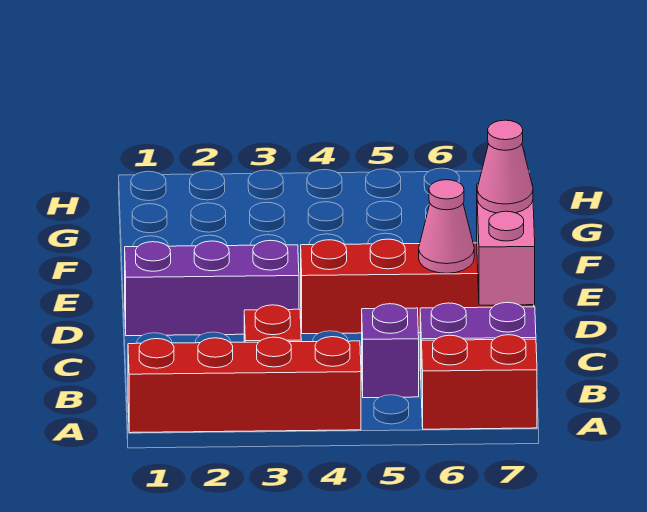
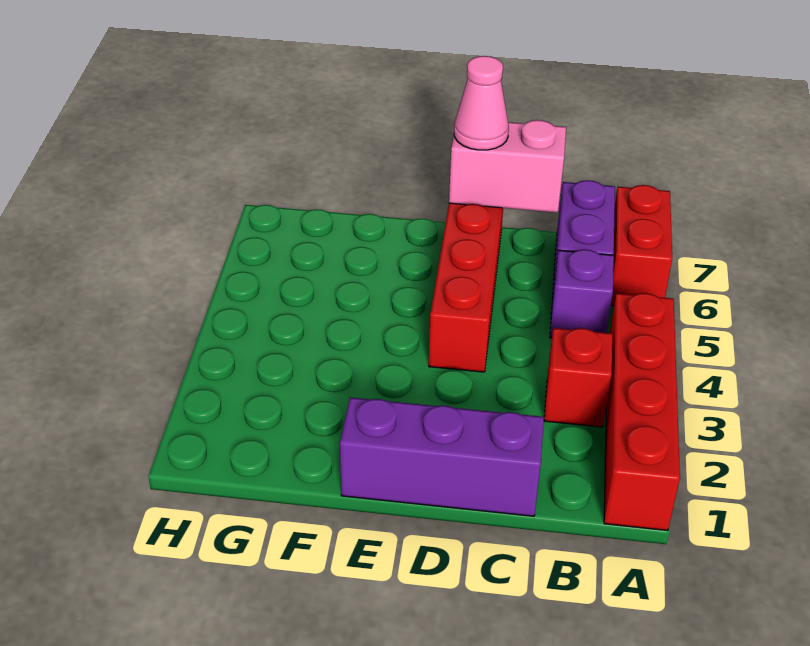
purple 1x3 brick [125,240,299,336] -> purple 1x3 brick turned to [340,397,544,516]
pink 1x1 cone [419,180,474,273] -> none

